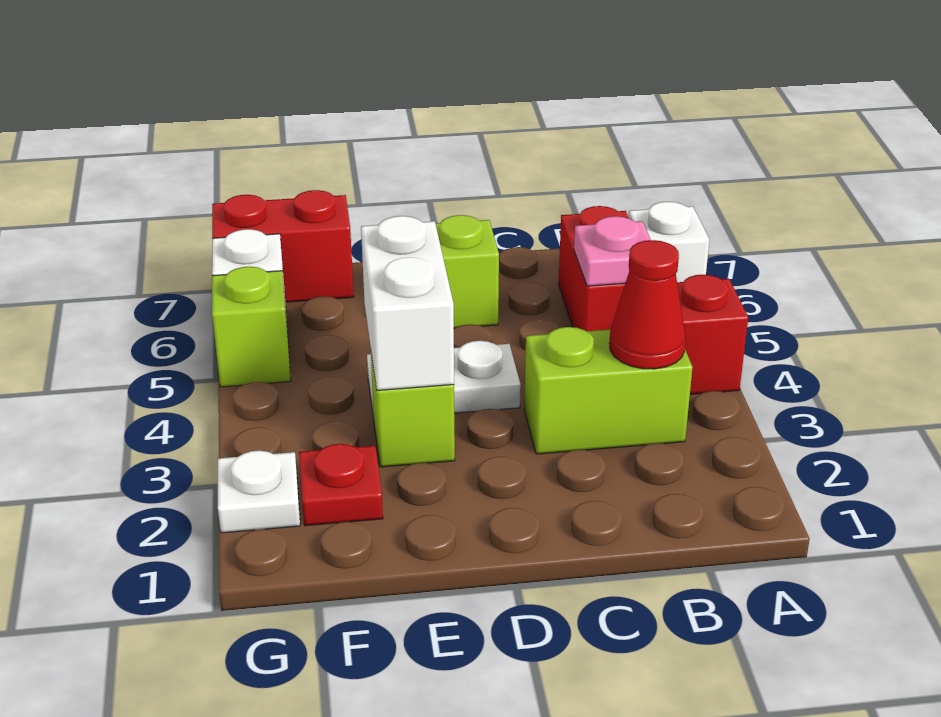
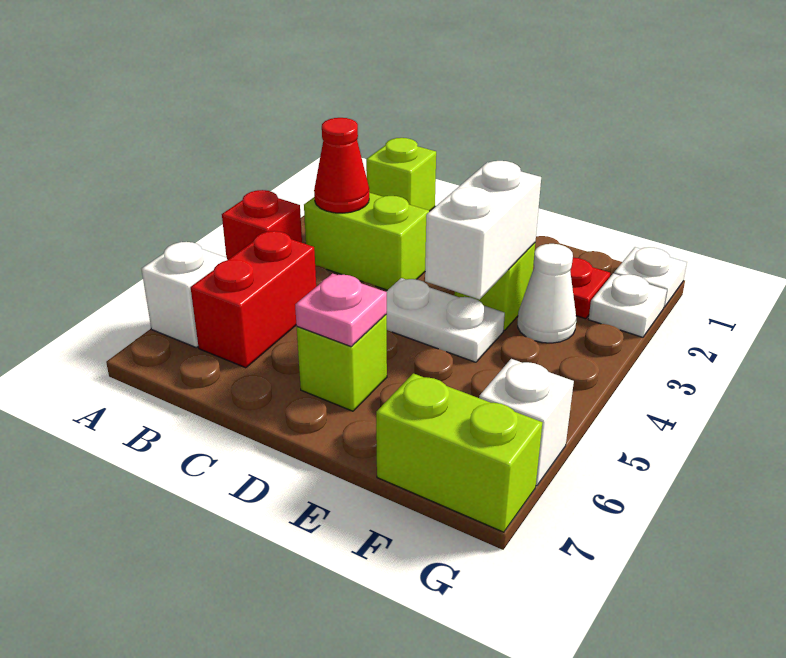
pink 1x1 plate [574,216,651,286] -> pink 1x1 plate moved to [295,274,387,347]
none -> white 1x1 cone [518,244,576,343]
red 1x2 brick [212,190,354,302] -> lime 1x2 brick [376,373,543,532]
none -> white 1x1 plate [614,247,687,307]
lime 1x1 brick [212,267,291,387] -> lime 1x1 brick moved to [366,138,436,211]

